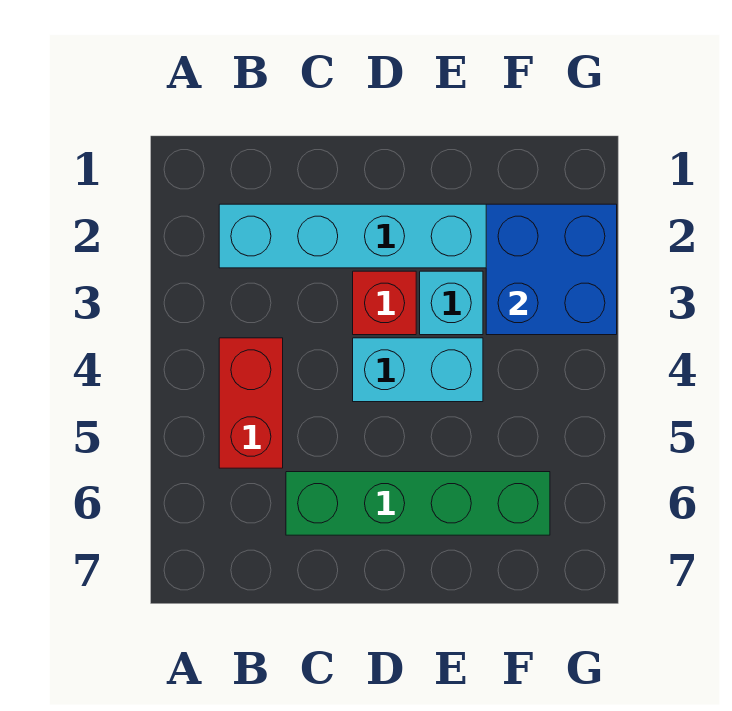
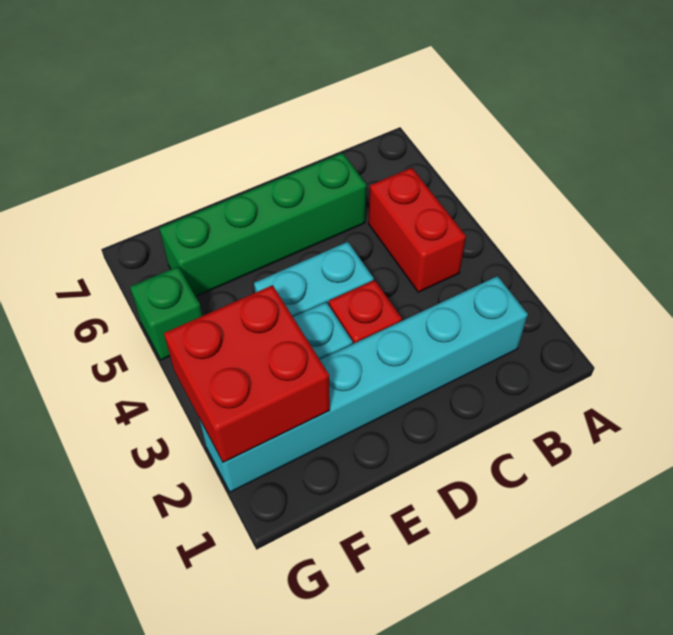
blue 2x2 brick [486,204,617,335] -> red 2x2 brick [164,285,330,463]
none -> green 1x1 brick [130,267,202,360]

